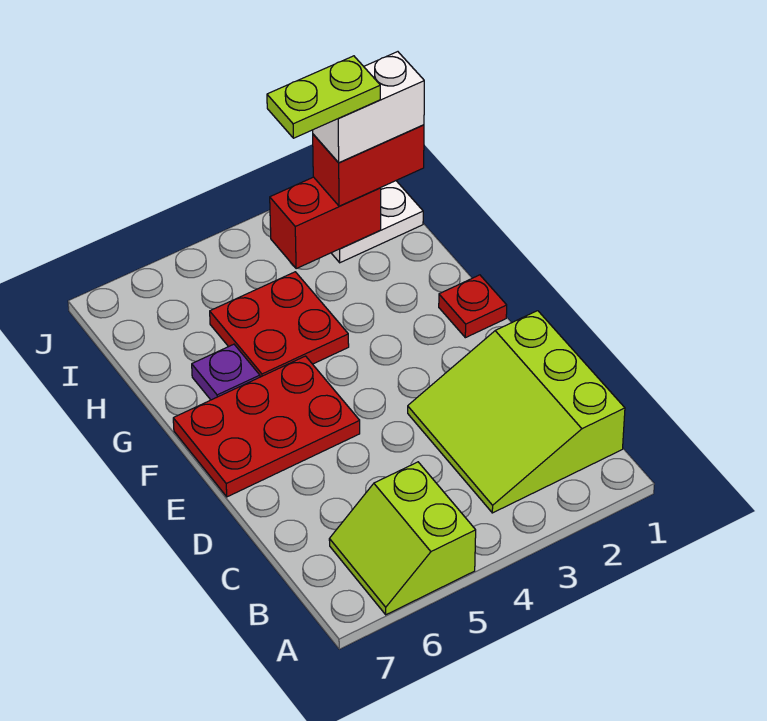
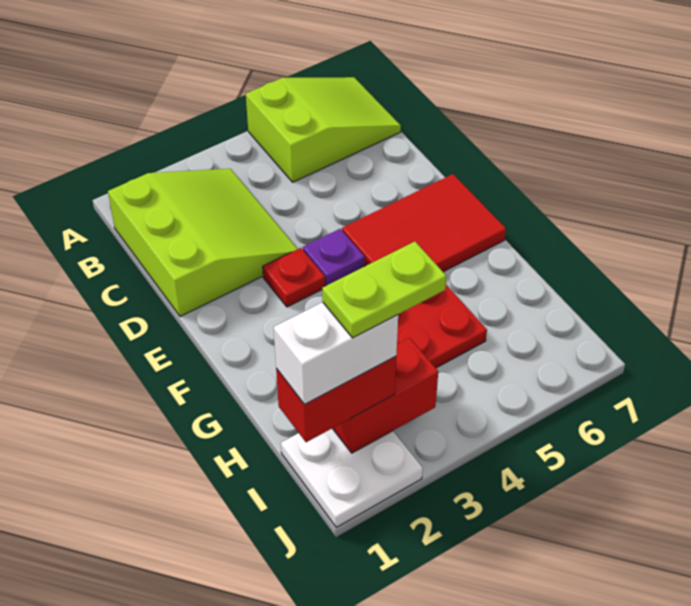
lime 2x2 slope [329,462,476,615] -> lime 2x3 slope [246,77,401,182]
red 2x3 plate [173,356,360,497] -> red 2x3 tile [342,174,506,272]
red 1x1 plate [439,275,507,338] -> red 1x1 plate moved to [263,248,325,307]
purple 1x1 plate [192,344,260,400] -> purple 1x1 plate moved to [303,229,365,286]

